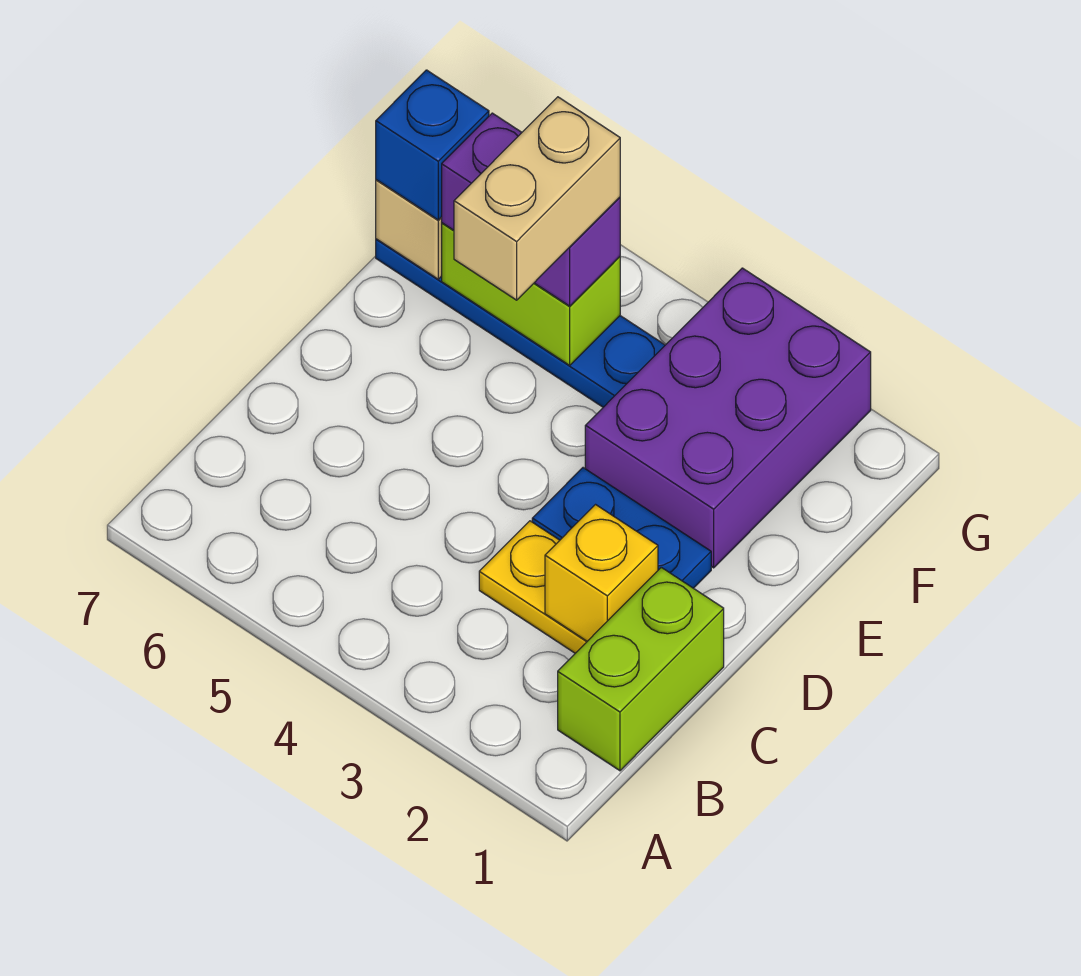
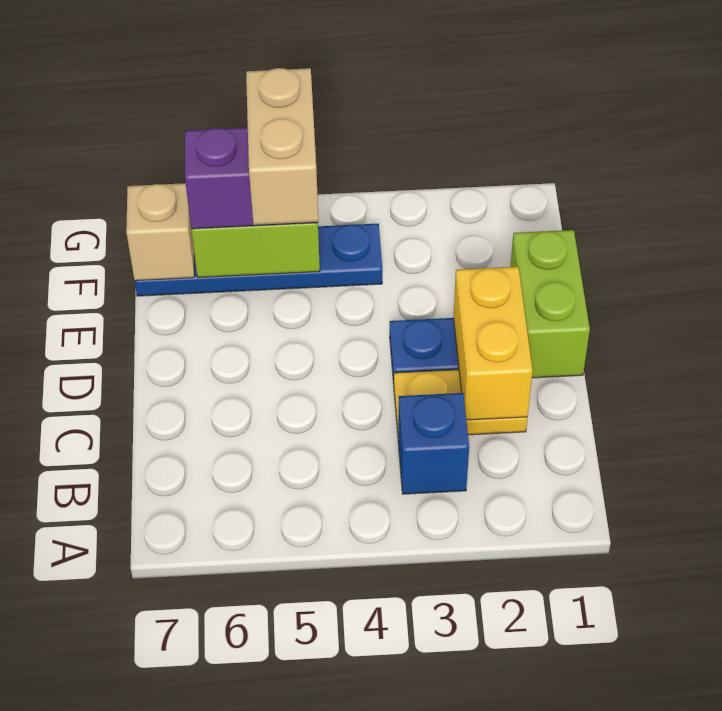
lime 1x2 brick [558,567,724,771] -> lime 1x2 brick moved to [510,230,590,378]
yellow 1x1 brick [545,505,658,641] -> yellow 1x2 brick [454,267,533,420]
purple 2x3 brick [585,268,871,568] -> none
blue 1x1 brick [376,70,489,220] -> blue 1x1 brick moved to [398,393,469,494]

